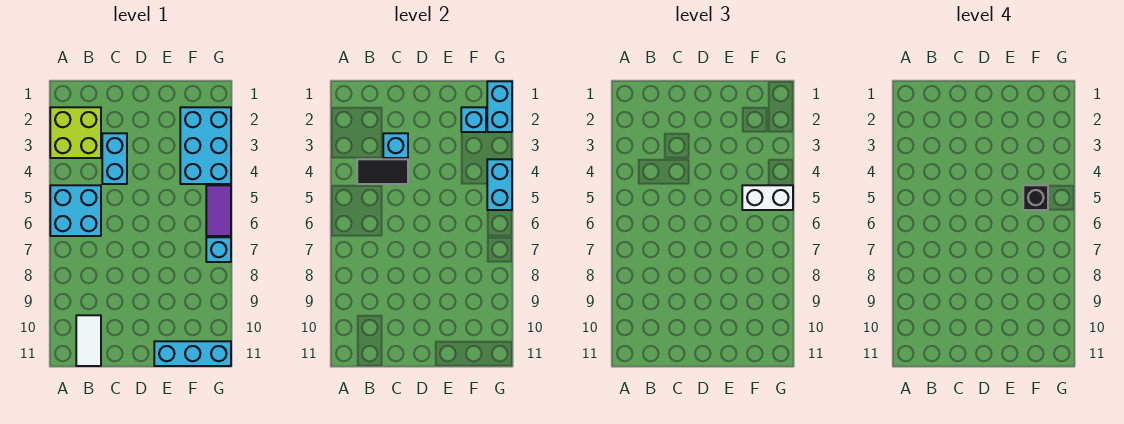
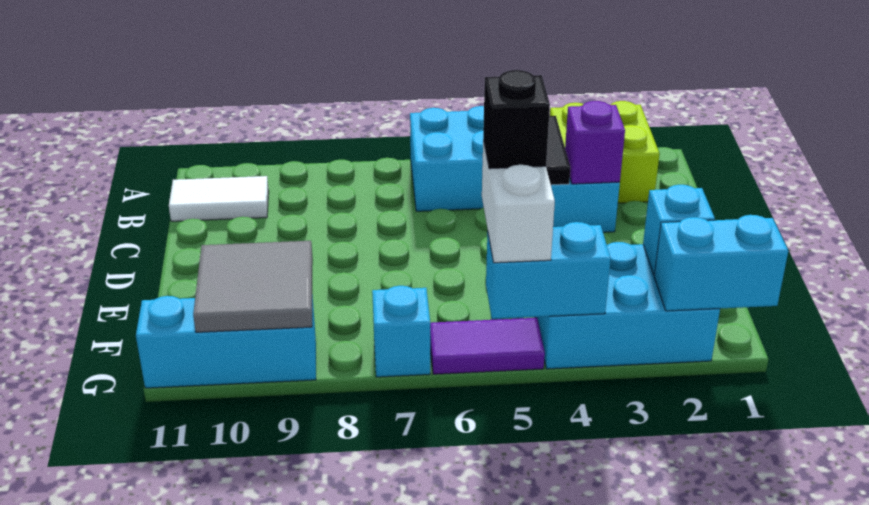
cyan 1x1 brick [383,133,408,158] -> purple 1x1 brick [565,101,625,184]
cyan 1x3 brick [154,341,231,366] -> cyan 1x3 brick turned to [136,295,316,388]
none -> grey 2x2 tile [193,241,313,332]

